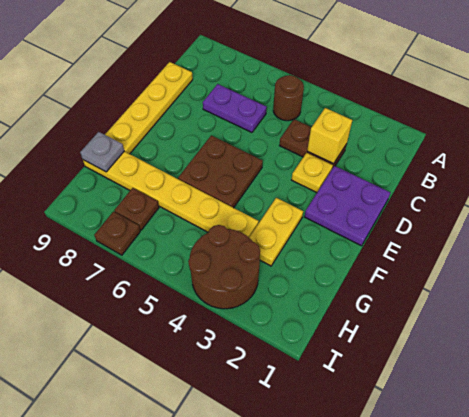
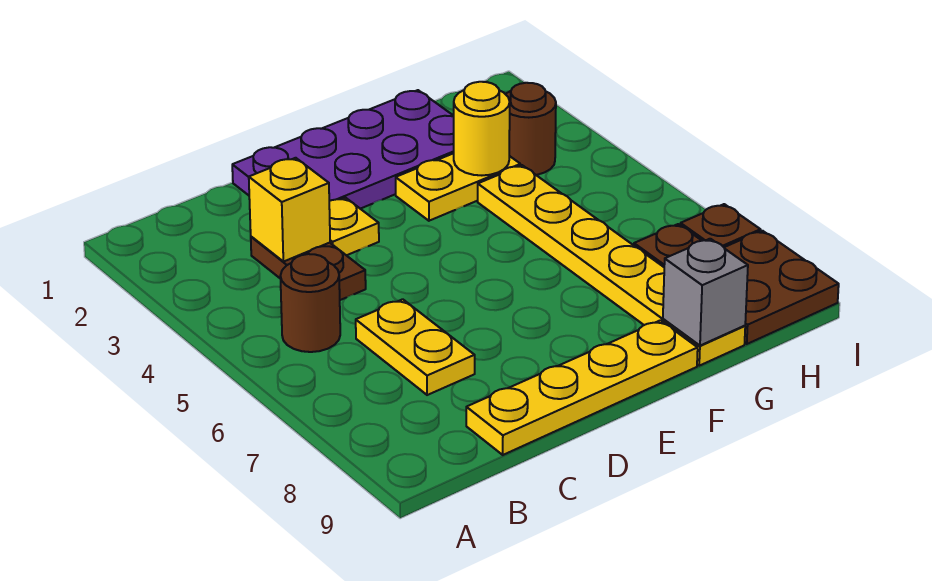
purple 1x2 plate [203,84,267,132] -> yellow 1x2 plate [356,299,475,395]
purple 2x2 plate [304,166,391,246] -> purple 2x4 plate [232,90,454,209]
brown 2x2 plate [178,135,263,208] -> brown 2x2 plate moved to [724,231,839,344]
none -> yellow 1x1 round brick [454,82,510,175]
grey 1x1 plate [80,132,124,172] -> grey 1x1 brick [663,239,748,346]
brown 2x2 round brick [188,225,260,309] -> brown 1x1 round brick [506,83,556,175]

